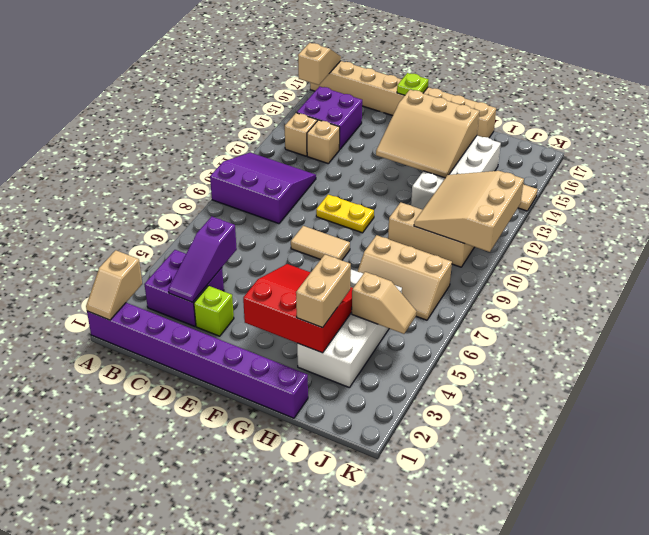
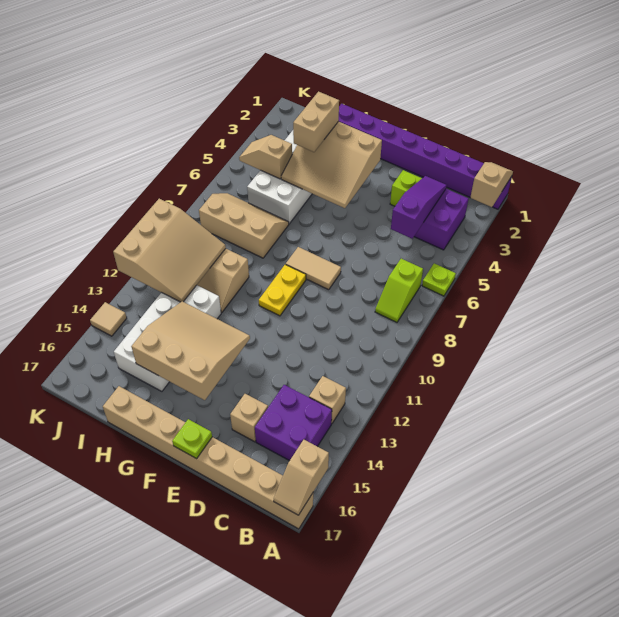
none -> lime 1x1 plate [422,263,456,296]
purple 3x3 slope [210,153,316,224] -> none
none -> lime 1x2 slope [375,259,423,322]
tan 1x1 brick [307,120,340,163] -> tan 1x1 brick moved to [230,394,268,442]
yellow 1x2 plate [316,195,374,233] -> yellow 1x2 plate turned to [259,264,306,316]
red 3x3 slope [243,264,353,353] -> tan 3x3 slope [281,121,382,208]

